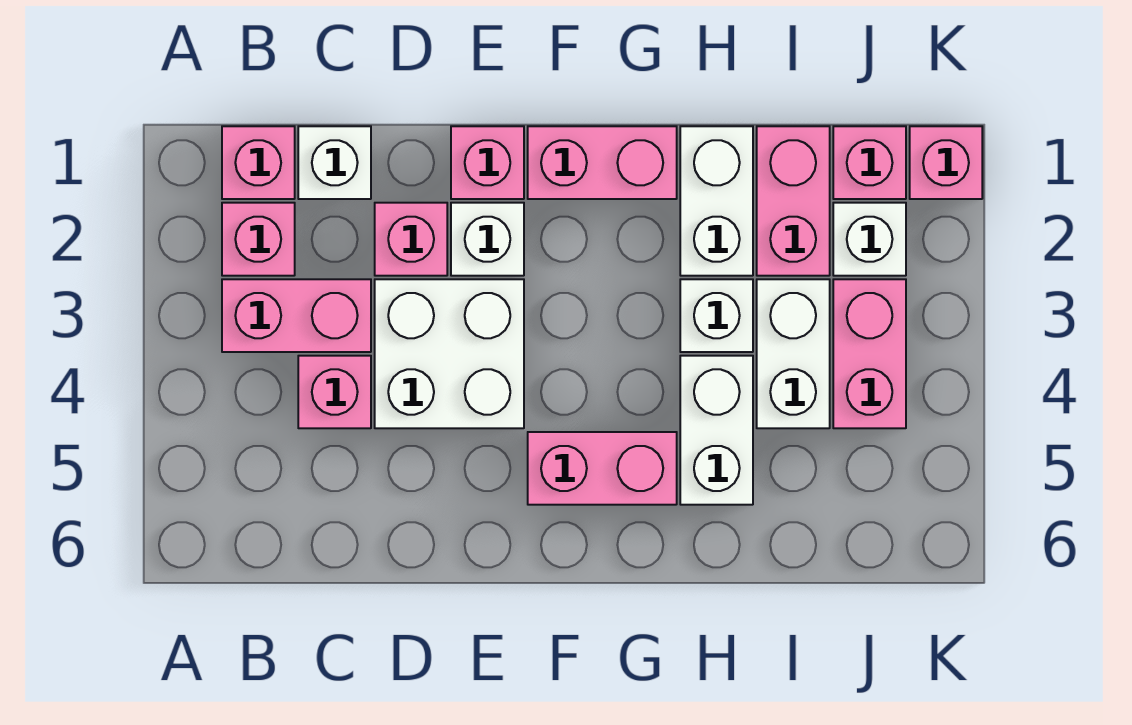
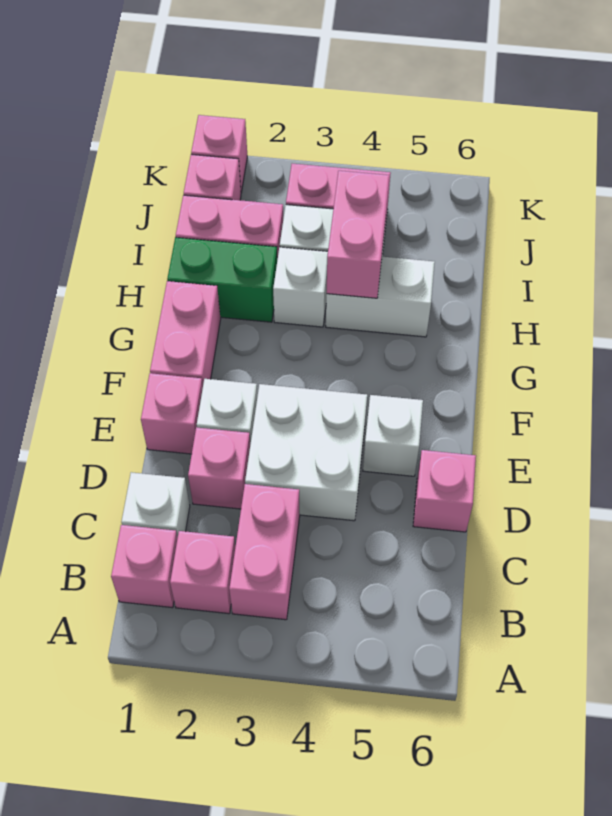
pink 1x1 brick [298,356,371,428] -> pink 1x1 brick moved to [413,450,476,532]
pink 1x2 brick [528,432,677,505] -> pink 1x2 brick moved to [327,171,389,298]
white 1x2 brick [680,126,753,276] -> green 1x2 brick [167,237,277,322]
white 1x1 brick [833,203,906,276] -> white 1x1 brick moved to [363,395,423,476]

